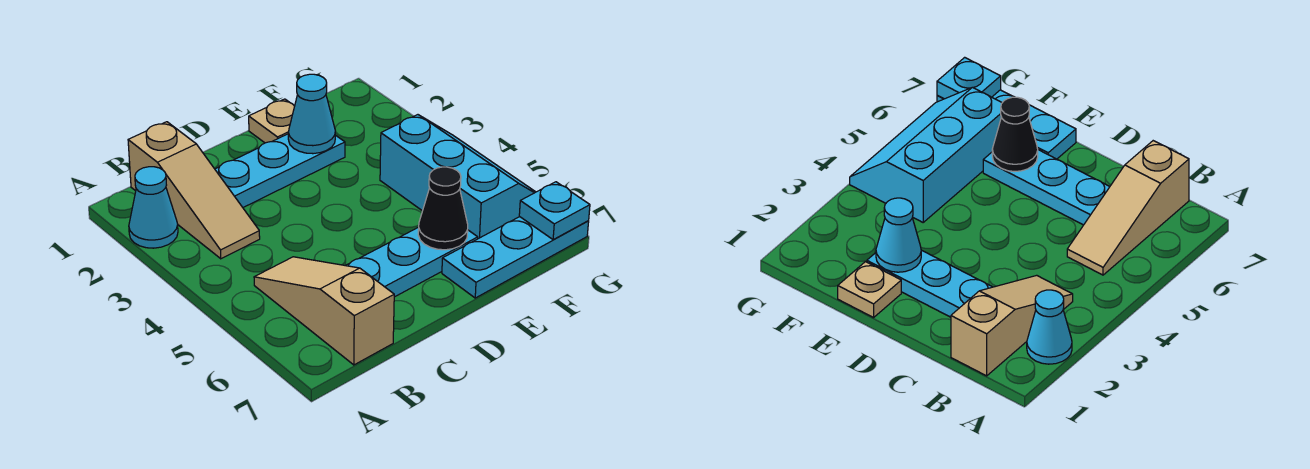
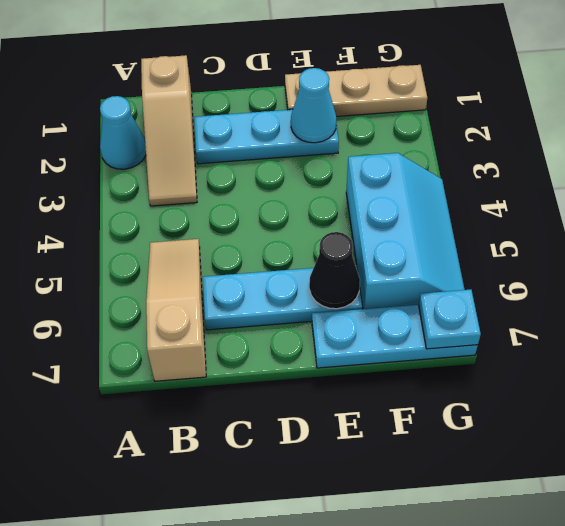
tan 1x1 plate [249,99,295,143] -> tan 1x3 plate [285,65,427,117]

